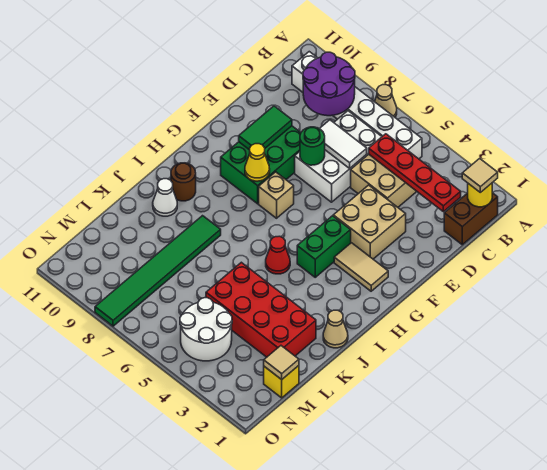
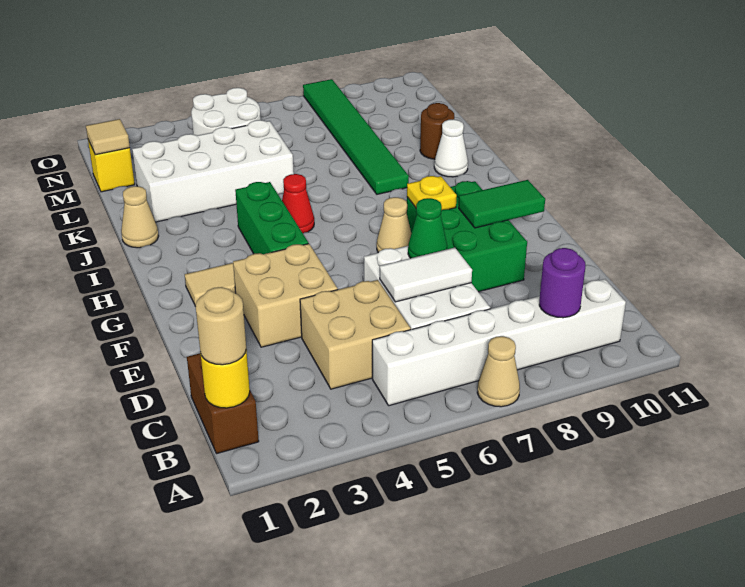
tan 1x1 tile [462,158,498,192] -> tan 1x1 round brick [195,287,246,365]
purple 2x2 round brick [303,52,355,116] -> purple 1x1 round brick [539,248,585,318]
red 1x4 plate [369,134,461,212] -> none
green 1x1 round brick [300,127,325,165] -> green 1x1 cone [408,198,447,258]
green 1x2 tile [239,106,292,150] -> green 1x2 tile turned to [459,180,545,228]
green 1x2 brick [297,216,351,277] -> green 1x3 brick [235,182,308,254]
tan 1x1 brick [259,172,294,218] -> tan 1x1 cone [377,197,411,253]
yellow 1x1 cone [245,144,270,181] -> yellow 1x1 plate [407,176,457,210]
brown 1x1 round brick [171,163,196,201] -> brown 1x1 round brick moved to [420,103,454,159]
red 2x4 brick [206,262,316,357] -> white 2x4 brick [132,120,294,222]

